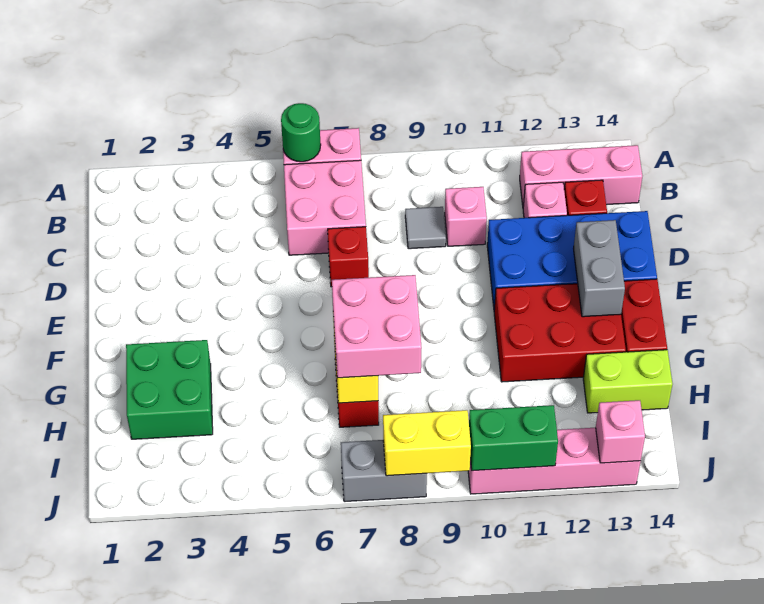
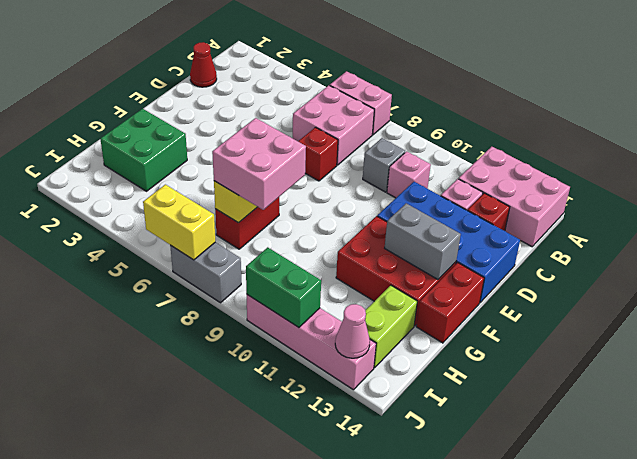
green 1x1 round brick [281,103,321,162] -> none
pink 1x3 brick [520,145,642,206] -> pink 2x3 brick [459,147,570,247]
none -> red 1x1 cone [190,42,217,87]
grey 1x1 tile [405,207,446,249] -> grey 1x1 brick [363,138,405,192]
grey 1x2 brick [574,220,625,317] -> grey 1x2 brick turned to [385,203,461,279]
lime 1x2 brick [583,350,673,413] -> lime 1x2 brick turned to [365,285,417,368]
yellow 1x2 brick [383,410,471,476] -> yellow 1x2 brick moved to [143,185,215,260]
pink 1x1 brick [596,400,645,463] -> pink 1x1 cone [335,304,370,358]

